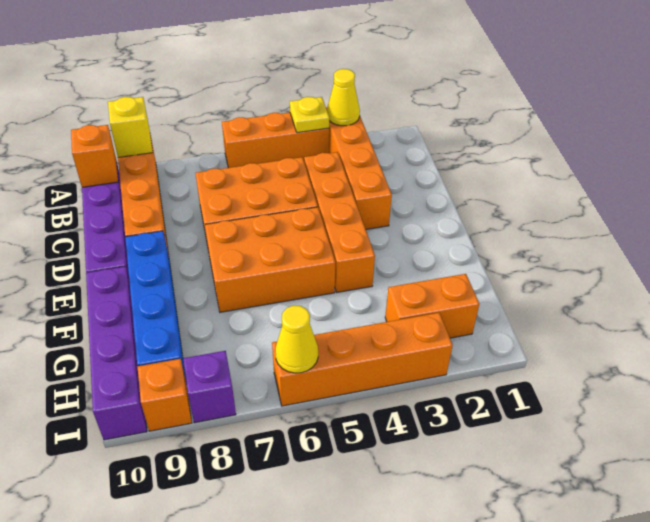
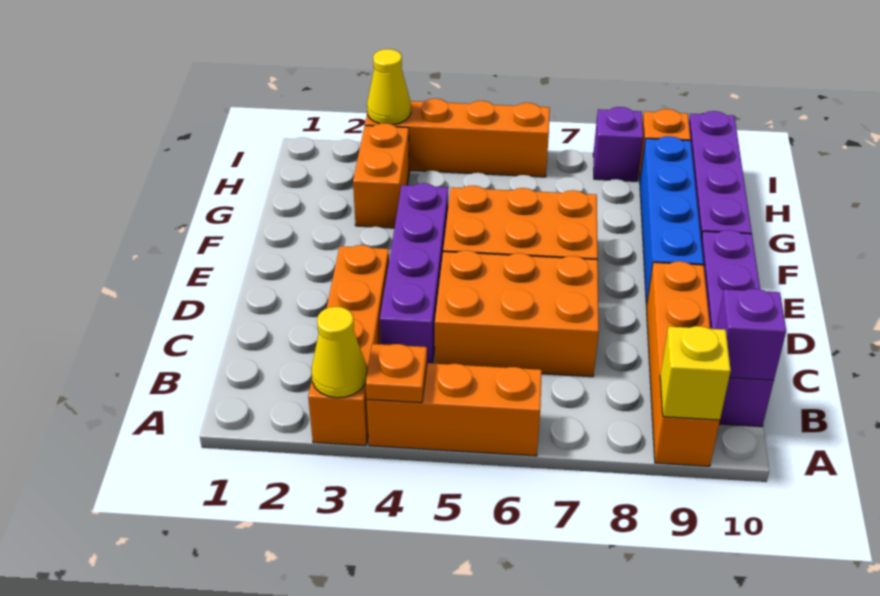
yellow 1x1 plate [290,97,329,133] -> orange 1x1 plate [366,344,427,403]
orange 1x1 brick [71,125,118,187] -> purple 1x1 brick [716,289,786,380]
orange 1x4 brick [304,152,375,292] -> purple 1x4 brick [380,183,448,363]
orange 1x2 brick [385,274,479,338] -> orange 1x2 brick turned to [353,123,410,228]
yellow 1x1 cone [275,306,318,373] -> yellow 1x1 cone moved to [367,49,411,125]

